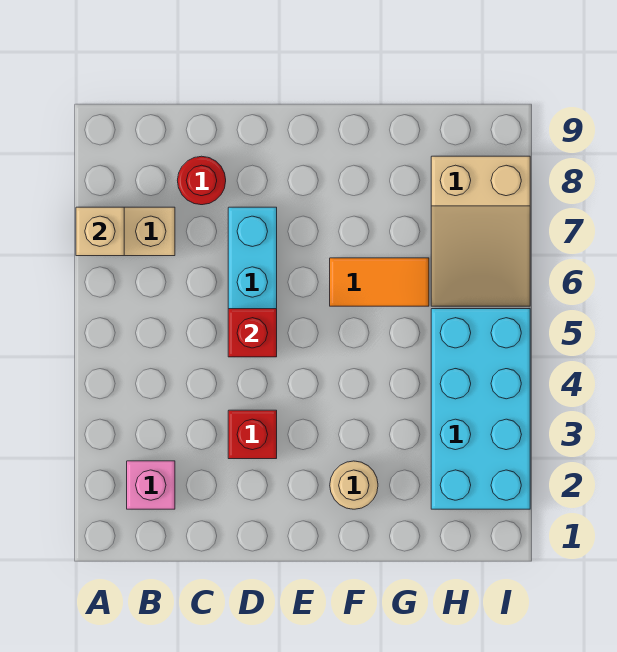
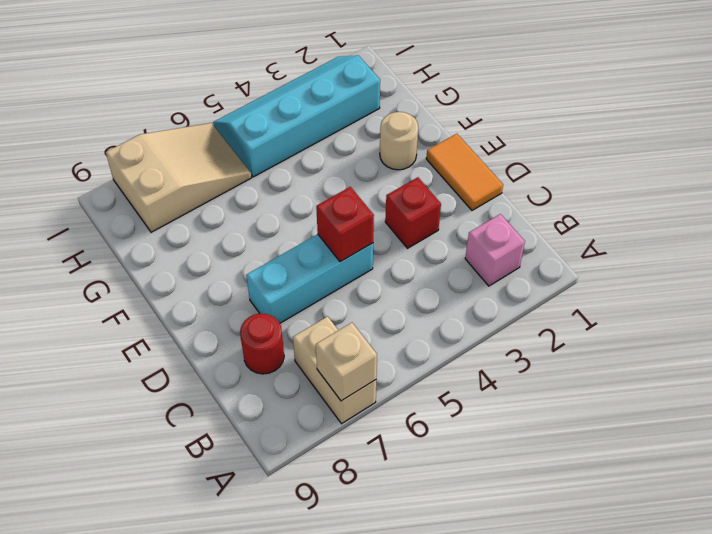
orange 1x2 tile [330,258,429,306] -> orange 1x2 tile moved to [426,134,503,210]
cyan 2x4 brick [431,309,530,509] -> cyan 2x4 slope [213,56,380,177]

